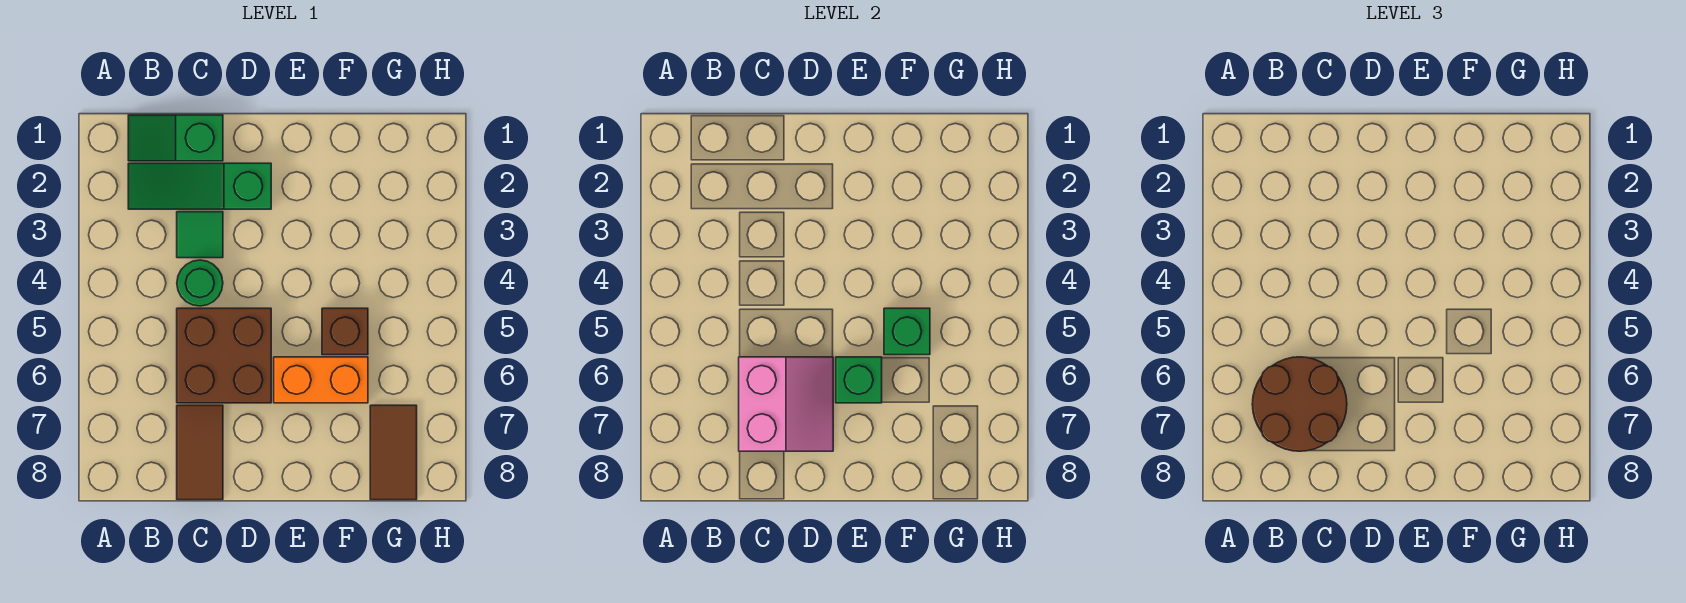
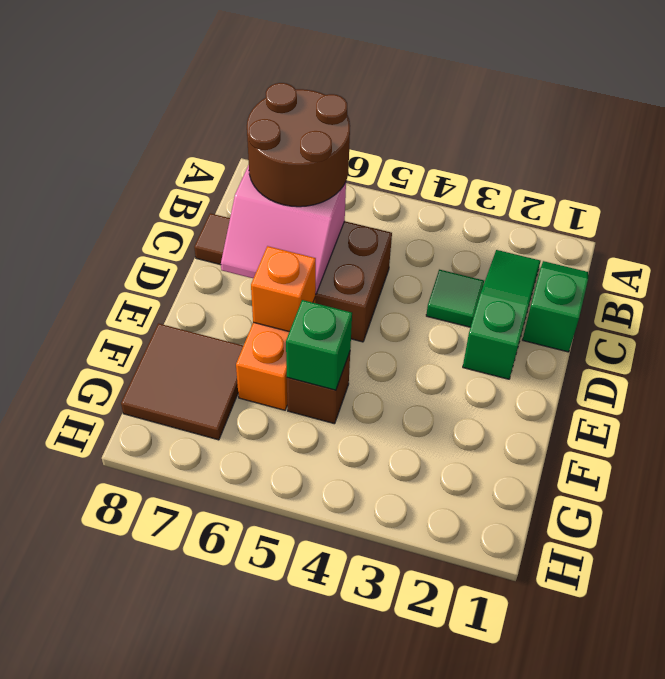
green 1x1 round brick [177,260,223,306] -> none
green 1x1 brick [836,357,882,403] -> orange 1x1 brick [251,246,316,332]
brown 1x2 tile [370,405,417,500] -> brown 2x2 tile [121,324,243,440]

